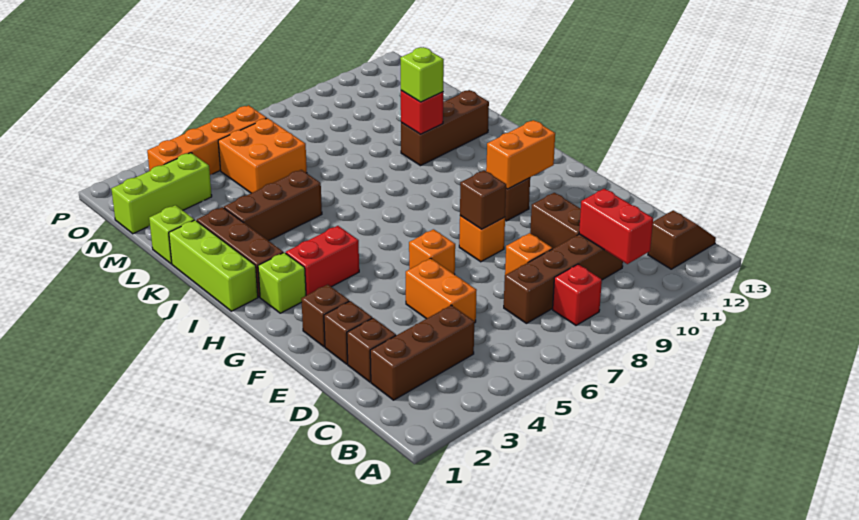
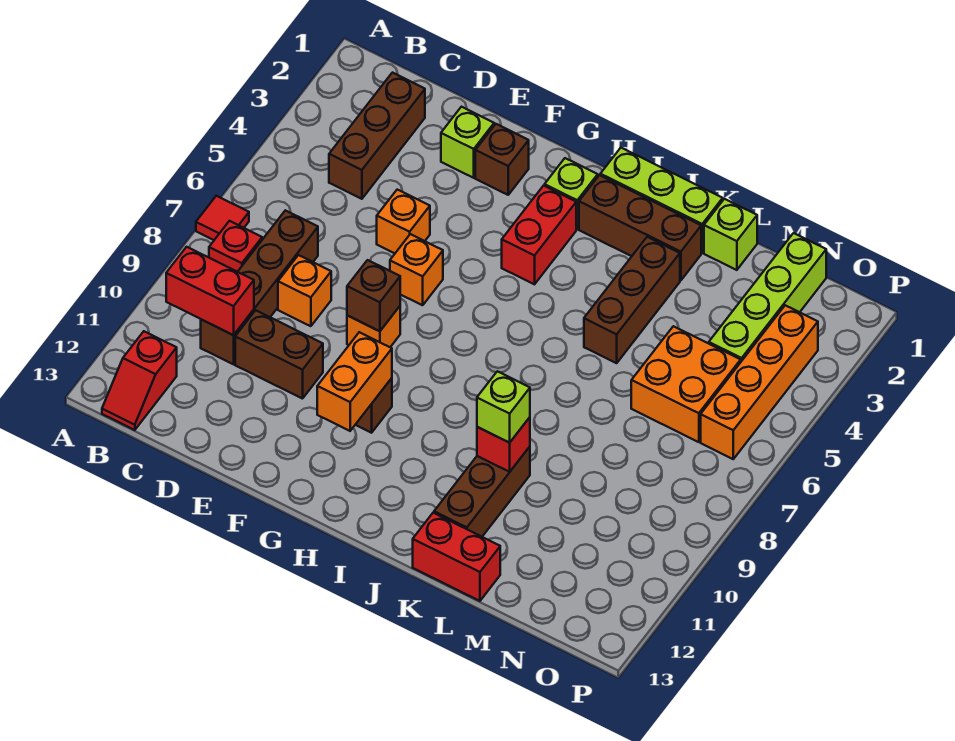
none -> red 1x1 tile [196,196,249,240]
brown 1x2 slope [648,210,716,269] -> red 1x2 slope [102,331,177,430]
brown 1x1 brick [347,318,396,382] -> none
orange 1x2 brick [406,258,477,323] -> orange 1x1 brick [377,190,430,253]
brown 1x1 brick [324,301,372,364] -> lime 1x1 brick [441,107,494,178]
none -> red 1x2 brick [413,513,500,601]
lime 1x3 brick [112,153,212,234] -> lime 1x4 brick [709,233,826,361]

